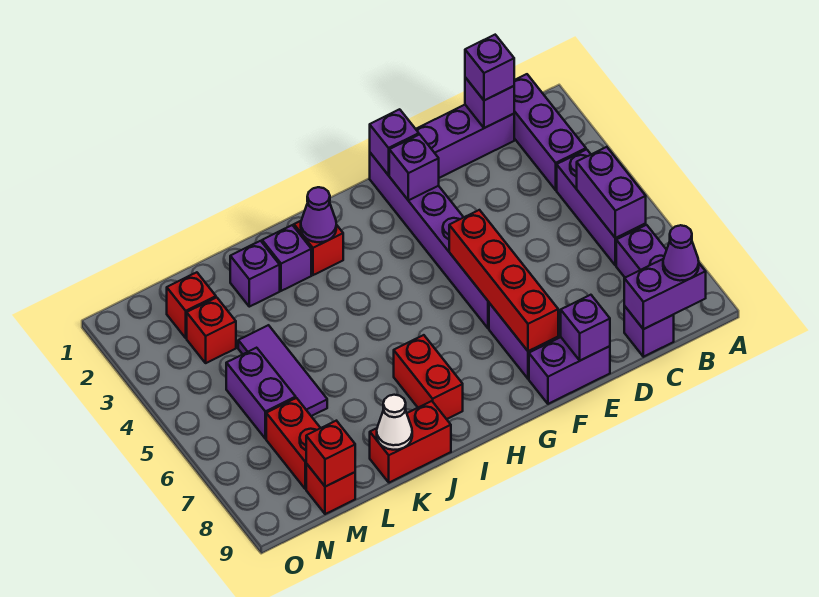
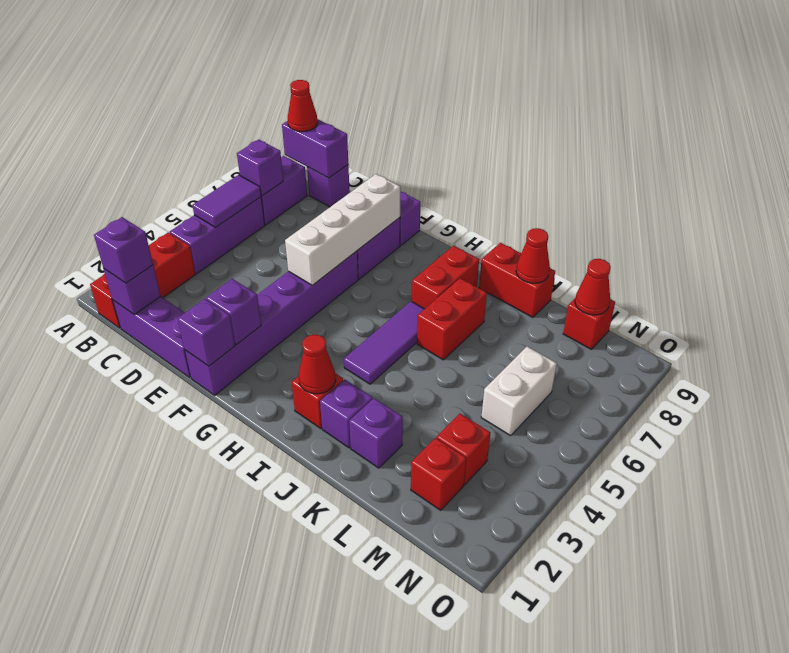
purple 1x3 brick [514,74,586,190] -> red 1x3 brick [90,232,195,328]
purple 1x2 brick [577,147,646,238] -> purple 1x2 tile [192,175,261,227]
purple 1x1 cone [663,225,699,281] -> red 1x1 cone [288,80,318,132]
purple 1x1 brick [561,295,610,361] -> purple 1x1 brick moved to [237,139,283,196]
red 1x4 brick [449,210,558,351] -> white 1x4 brick [285,174,401,285]
purple 1x1 cone [301,187,336,242] -> red 1x1 cone [299,335,336,394]
white 1x1 cone [377,395,412,450] -> red 1x1 cone [516,228,550,283]
purple 1x3 tile [238,325,327,416] -> purple 1x3 tile moved to [344,301,424,384]
purple 1x2 brick [226,348,296,439] -> white 1x2 brick [481,347,557,436]
red 1x2 brick [266,398,320,489] -> red 1x2 brick moved to [417,278,487,360]
red 1x1 brick [306,421,355,487] -> red 1x1 cone [575,259,611,315]

